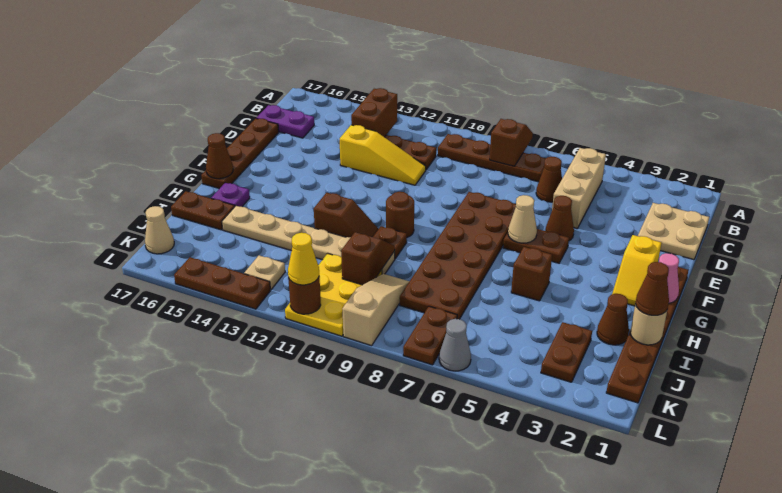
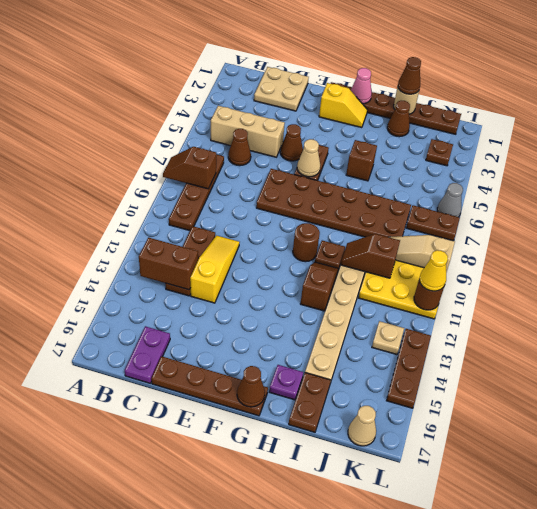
brown 1x2 plate [541,322,592,382] -> brown 1x1 plate [426,139,453,166]

